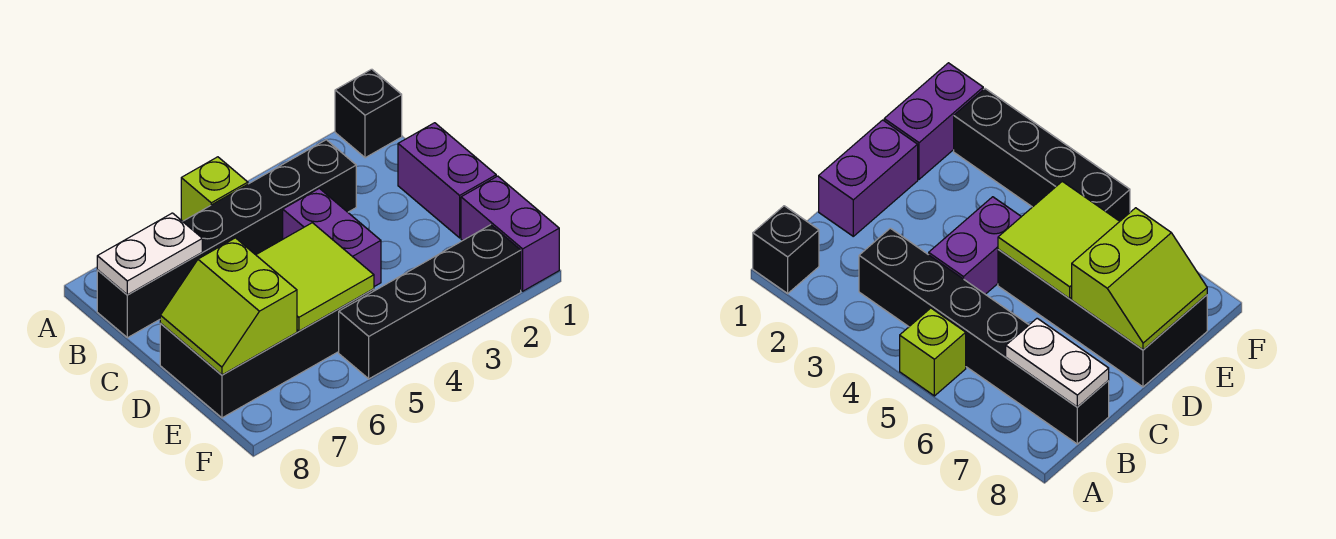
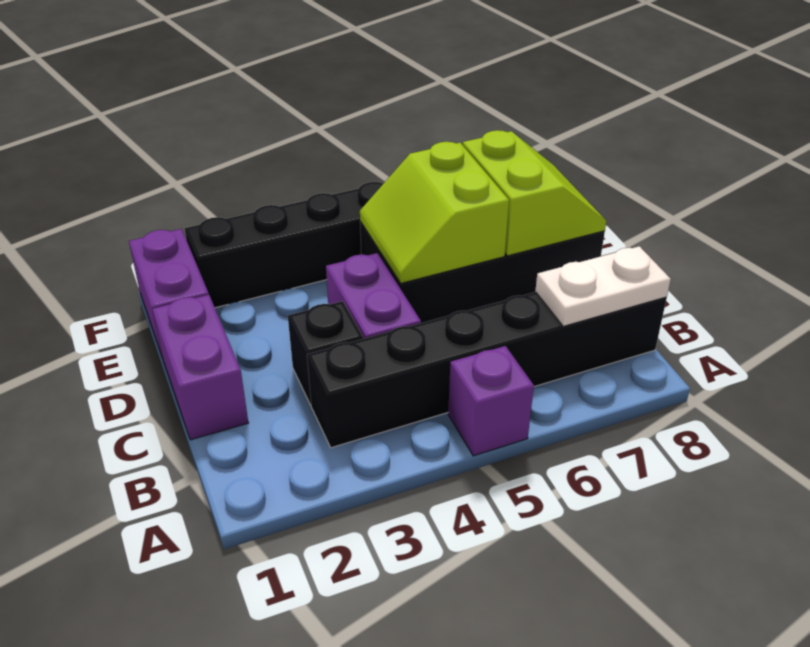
black 1x1 brick [335,69,402,158] -> black 1x1 brick moved to [288,301,363,405]
lime 1x1 brick [181,157,248,221] -> purple 1x1 brick [448,346,534,456]
lime 2x2 tile [256,223,374,331] -> lime 2x2 slope [360,142,509,283]

